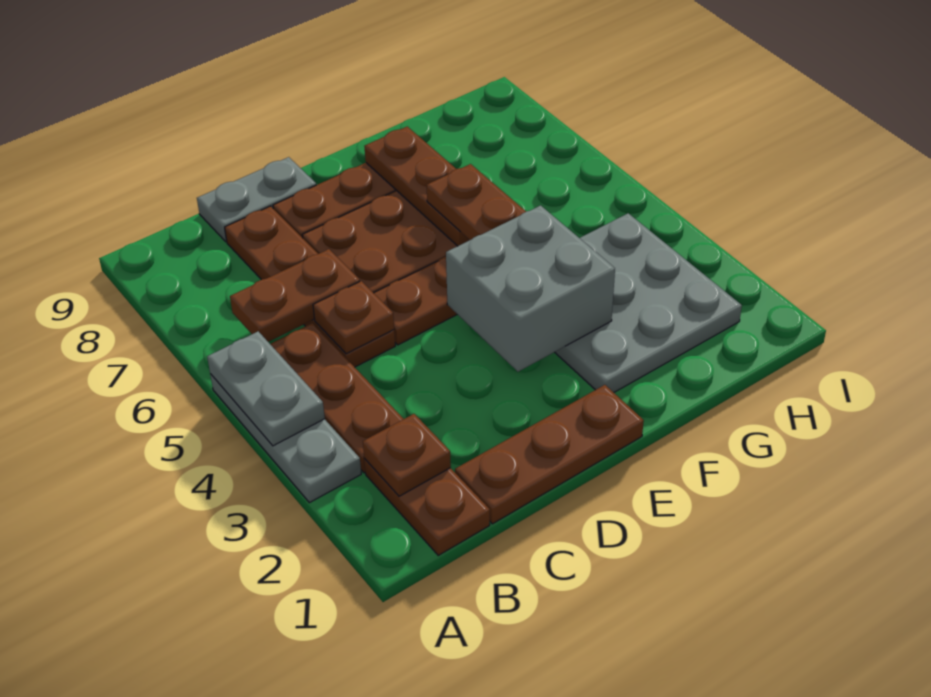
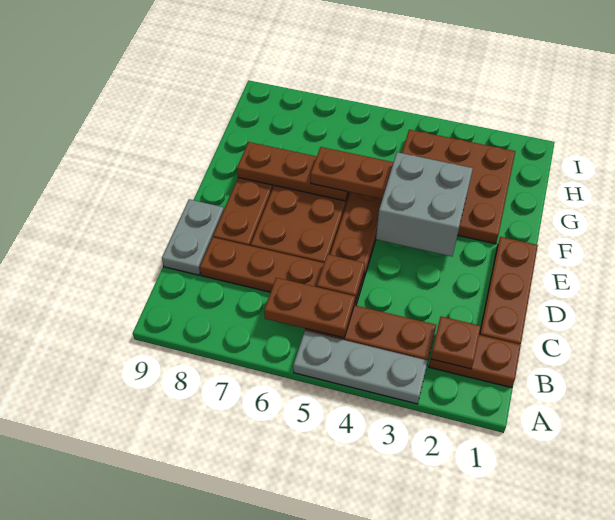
grey 1x2 plate [207,331,325,446] -> none
brown 1x2 plate [230,249,360,342] -> brown 1x2 plate turned to [264,278,355,338]
grey 3x3 plate [555,213,742,392] -> brown 3x3 plate [402,130,515,244]

